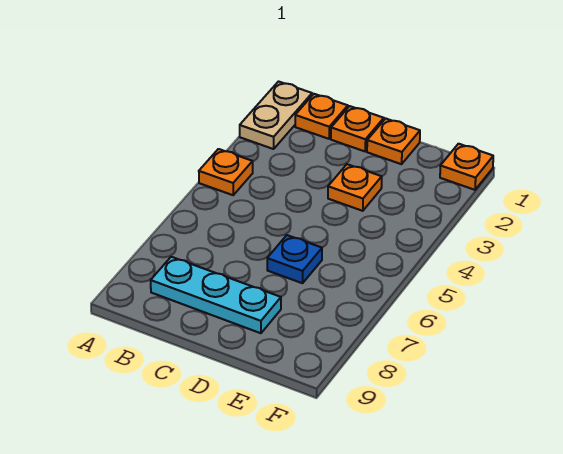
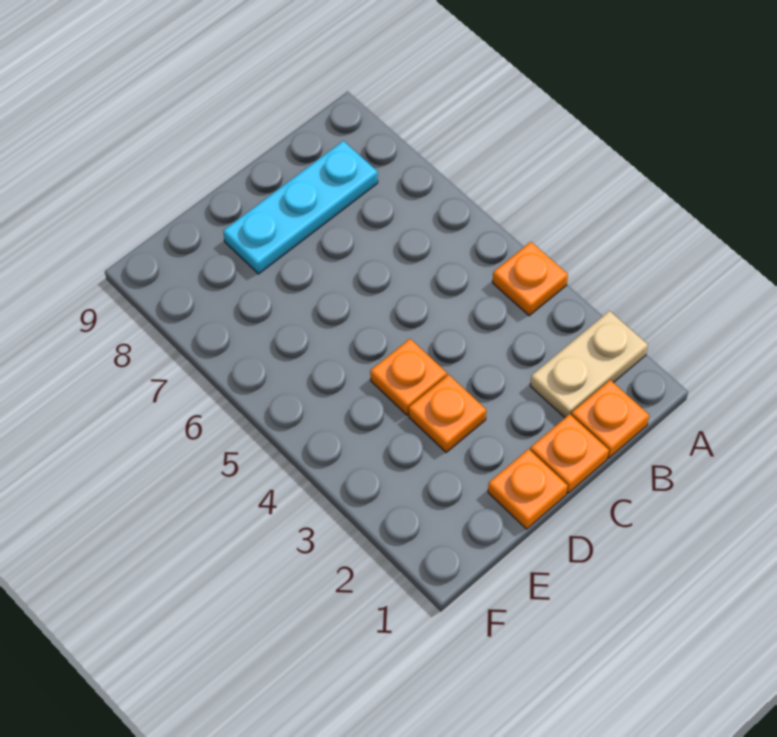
tan 1x2 plate [240,82,312,149] -> tan 1x2 plate turned to [530,311,648,418]
blue 1x1 plate [267,235,322,283] -> none
orange 1x1 plate [440,144,493,190] -> orange 1x1 plate moved to [370,339,447,415]

